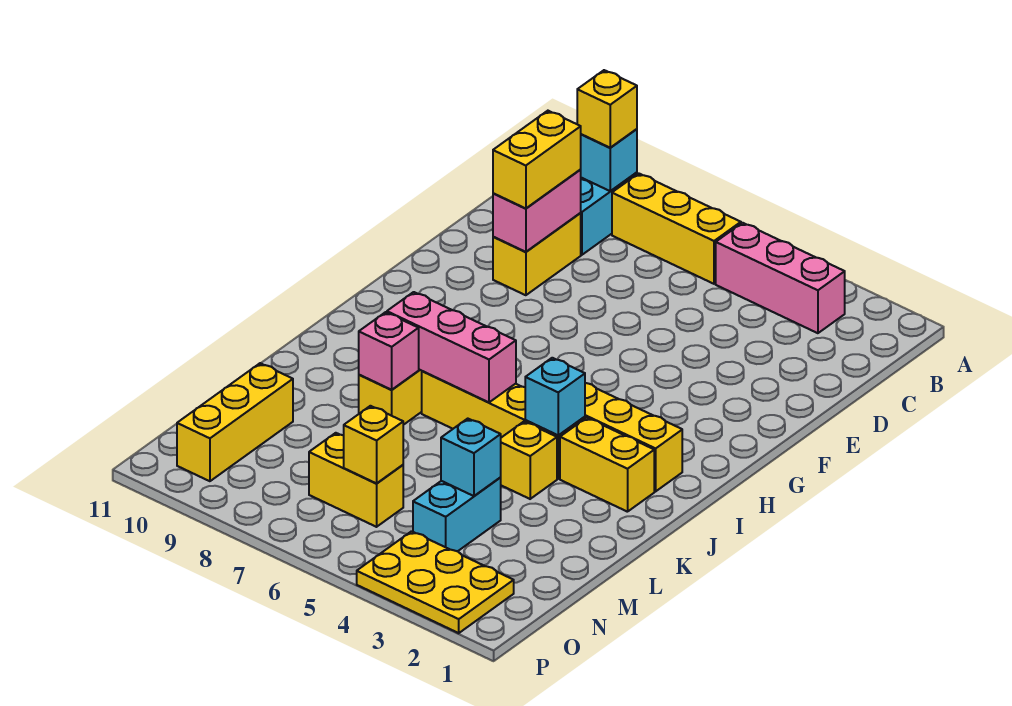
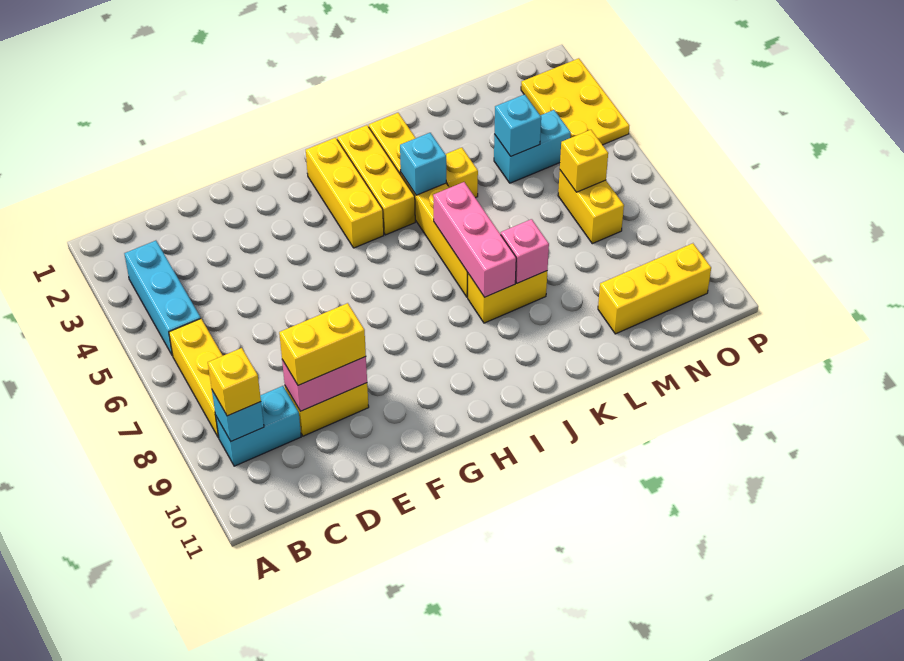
pink 1x3 brick [716,223,845,333] -> cyan 1x3 brick [124,241,201,356]
none -> yellow 1x3 brick [306,138,384,248]

